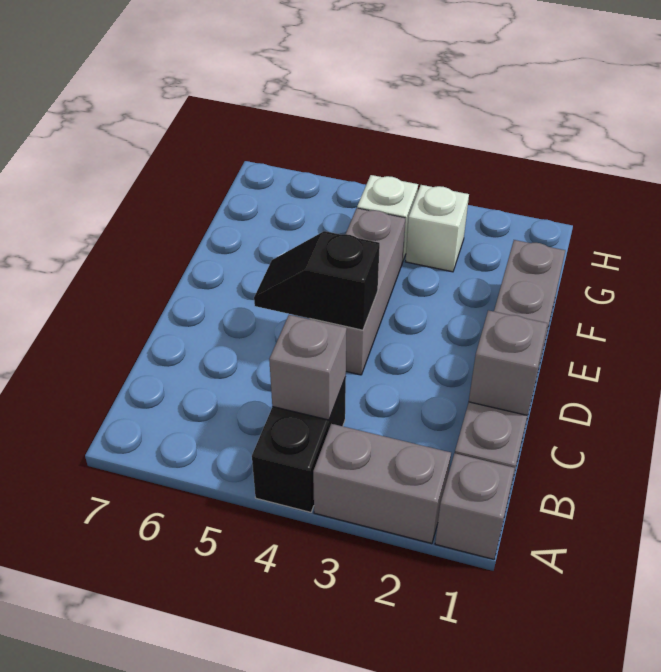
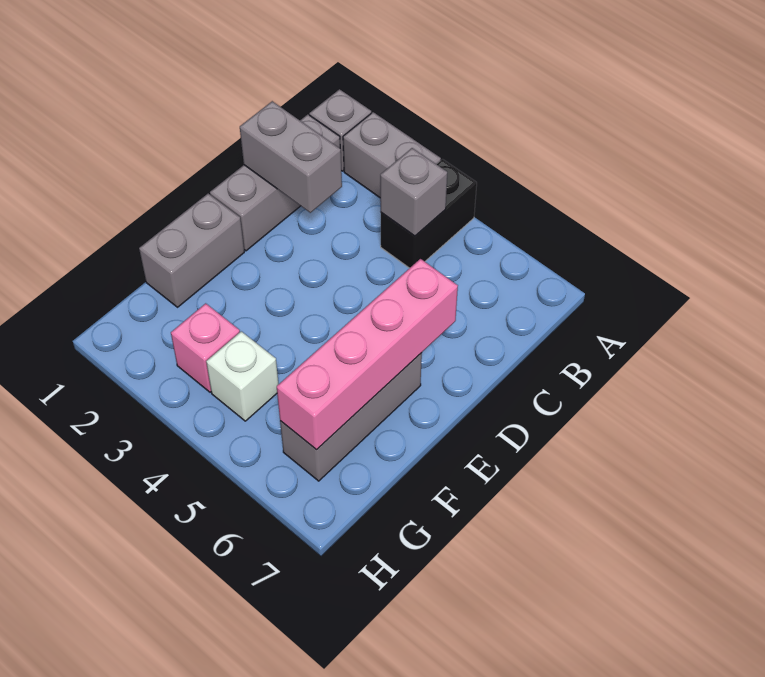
grey 1x1 brick [469,310,548,415] -> grey 1x2 brick [240,101,342,213]
grey 1x3 brick [310,208,405,375] -> grey 1x3 brick moved to [280,353,422,481]
black 1x2 slope [254,231,380,330] -> none
none -> pink 1x4 brick [277,259,458,450]
white 1x1 brick [405,185,469,272] -> pink 1x1 brick [171,303,240,392]

